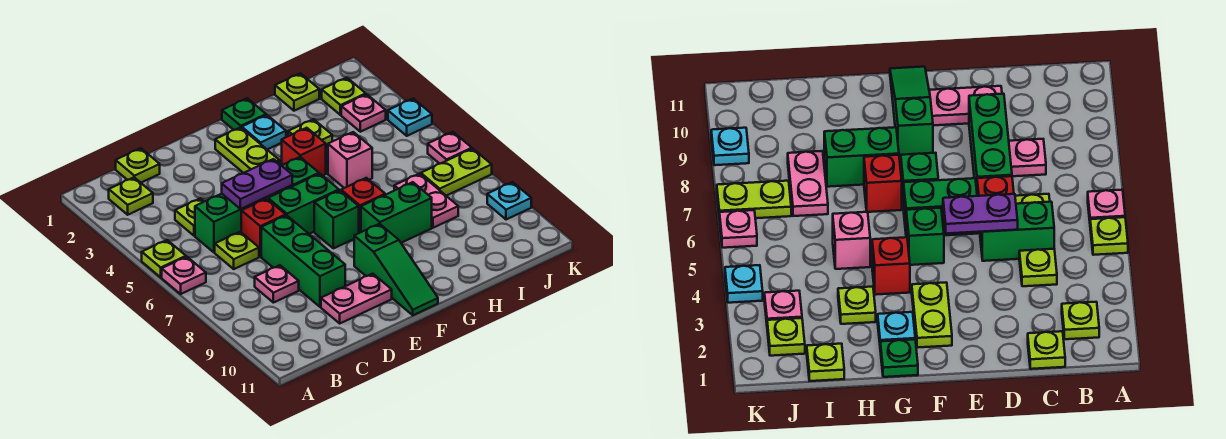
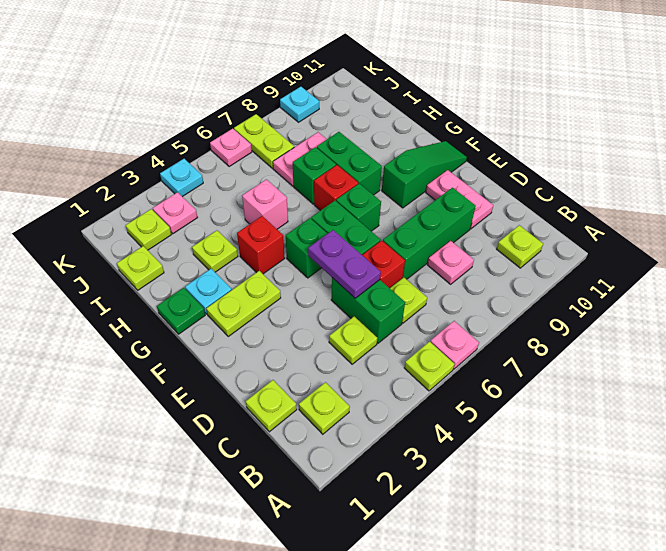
none -> lime 1x1 plate [497,225,543,268]
none -> green 1x1 brick [293,147,336,204]

